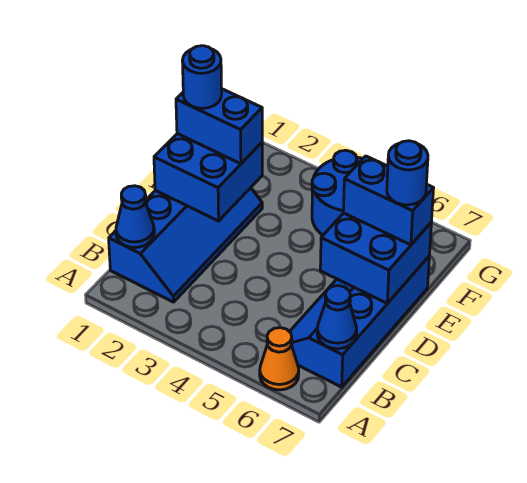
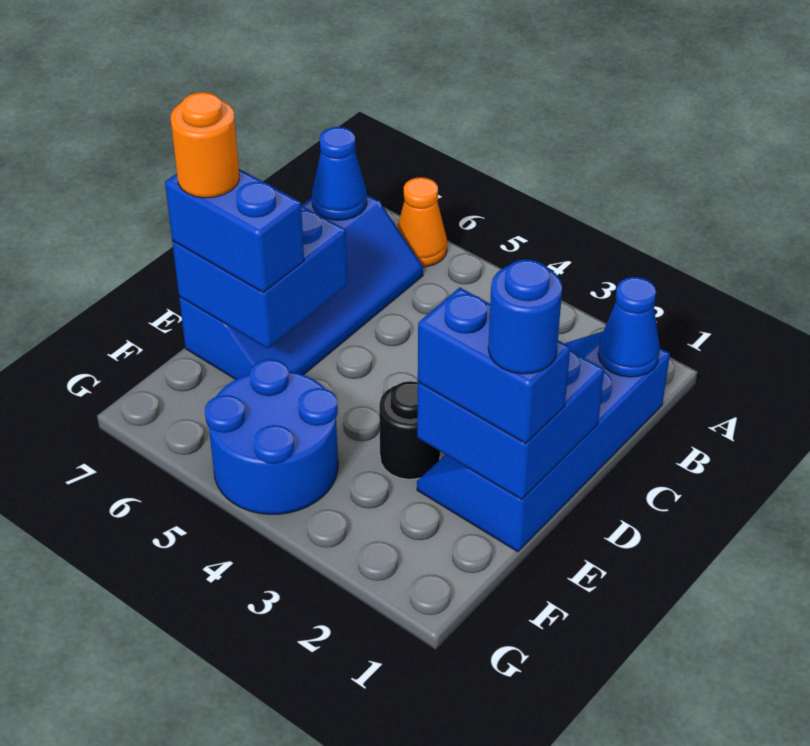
none -> black 1x1 round brick [379,381,440,479]
blue 1x1 round brick [387,141,428,205] -> orange 1x1 round brick [171,92,239,198]

